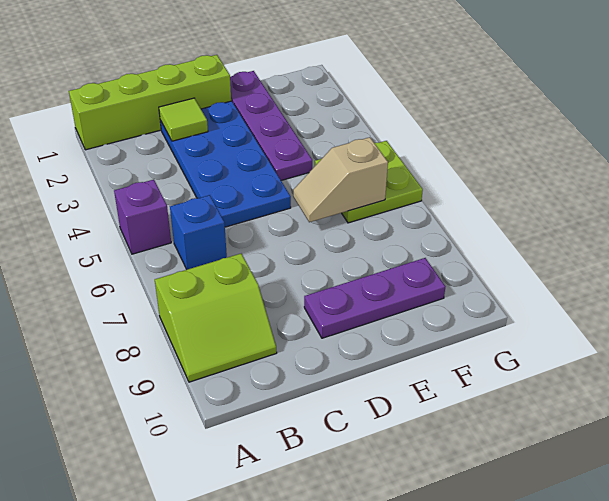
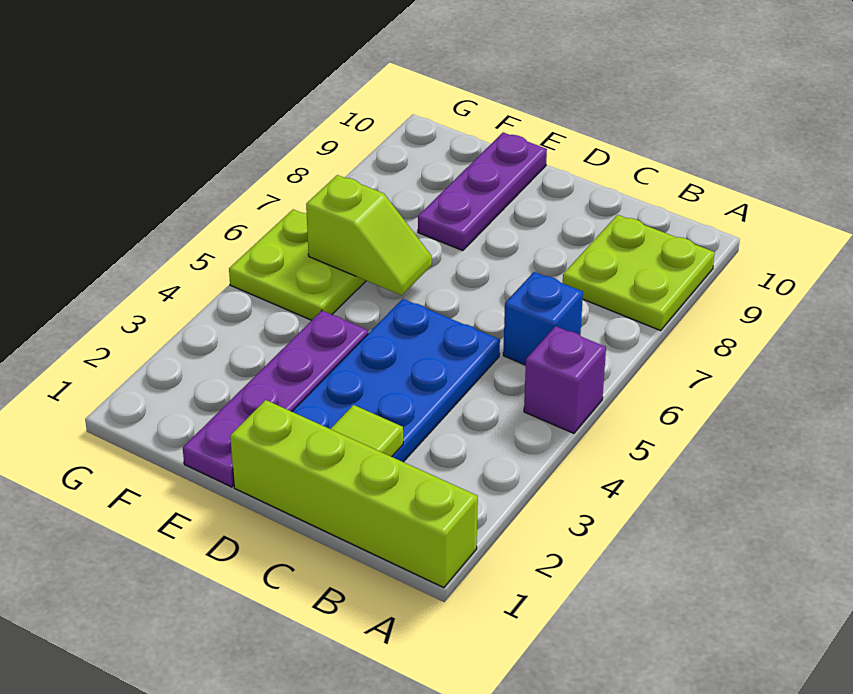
lime 2x2 slope [155,254,277,382] -> lime 2x2 plate [563,215,715,331]
purple 1x3 plate [304,258,445,338] -> purple 1x3 plate turned to [418,133,547,251]
tan 1x2 slope [293,137,388,222] -> lime 1x2 slope [306,175,432,295]

